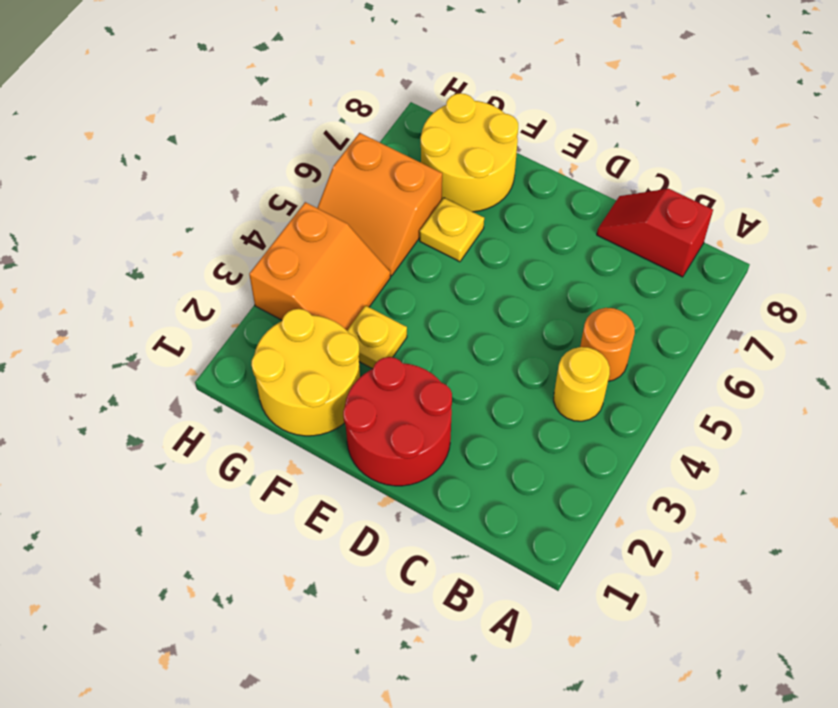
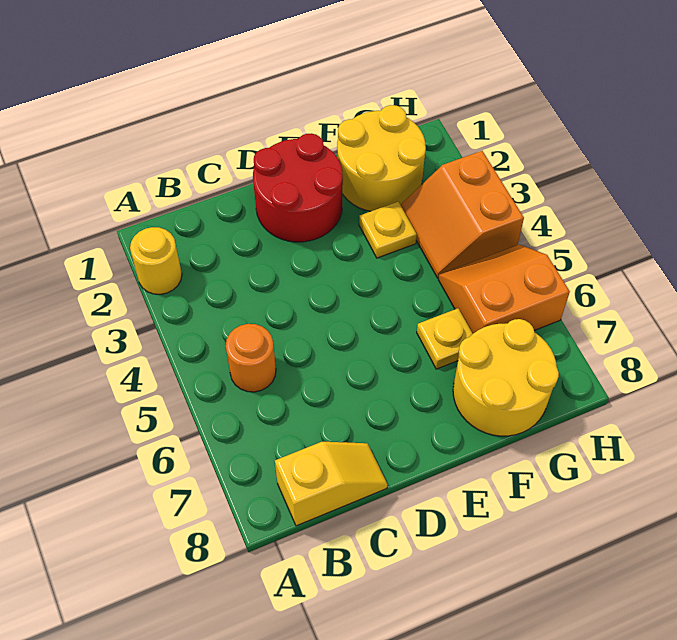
yellow 1x1 round brick [554,347,610,421] -> yellow 1x1 round brick moved to [130,227,182,294]
red 1x2 slope [597,189,713,277] -> yellow 1x2 slope [275,442,387,526]

